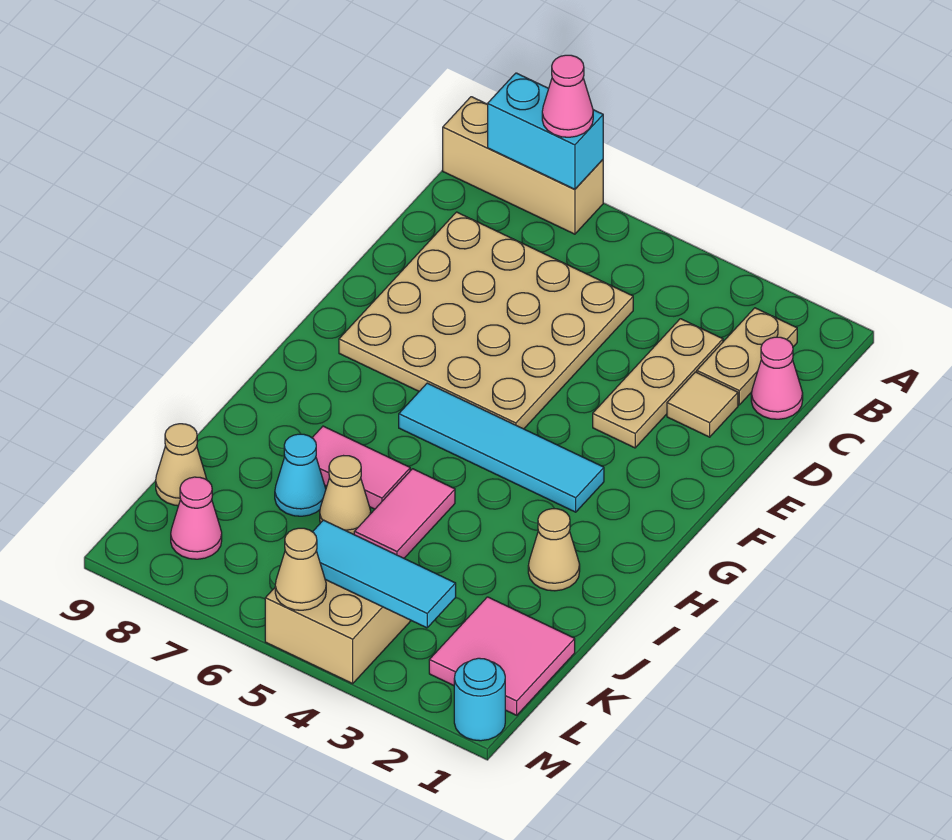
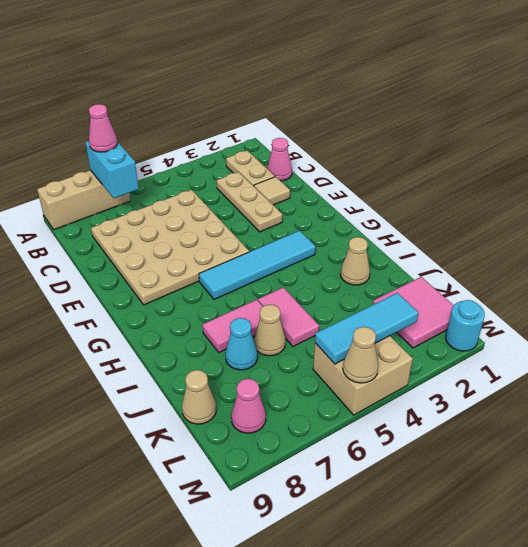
cyan 1x2 brick [487,73,603,189] -> cyan 1x2 brick turned to [85,141,139,198]

